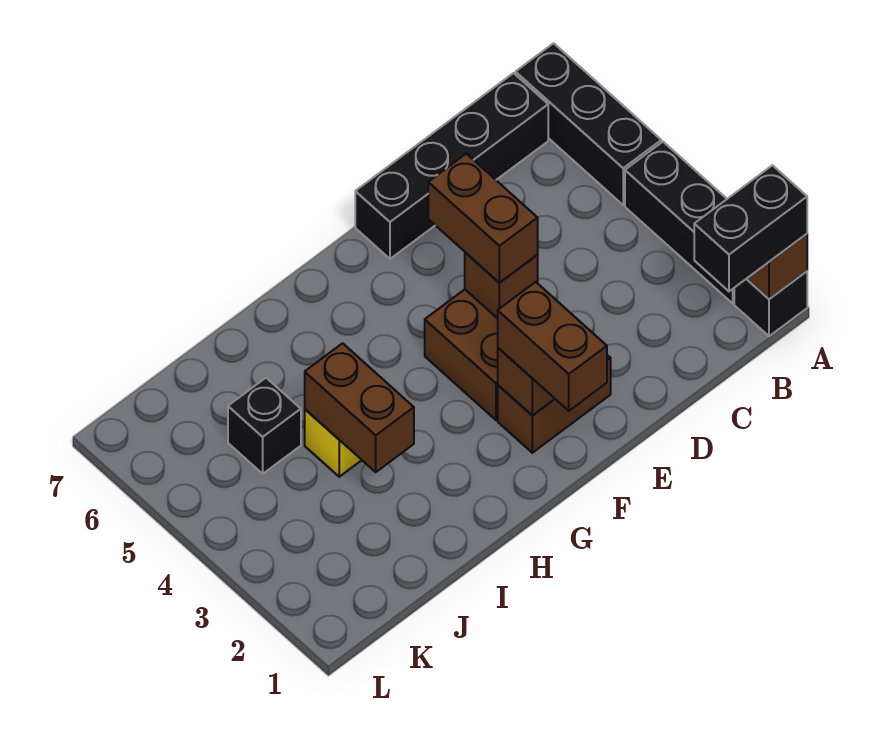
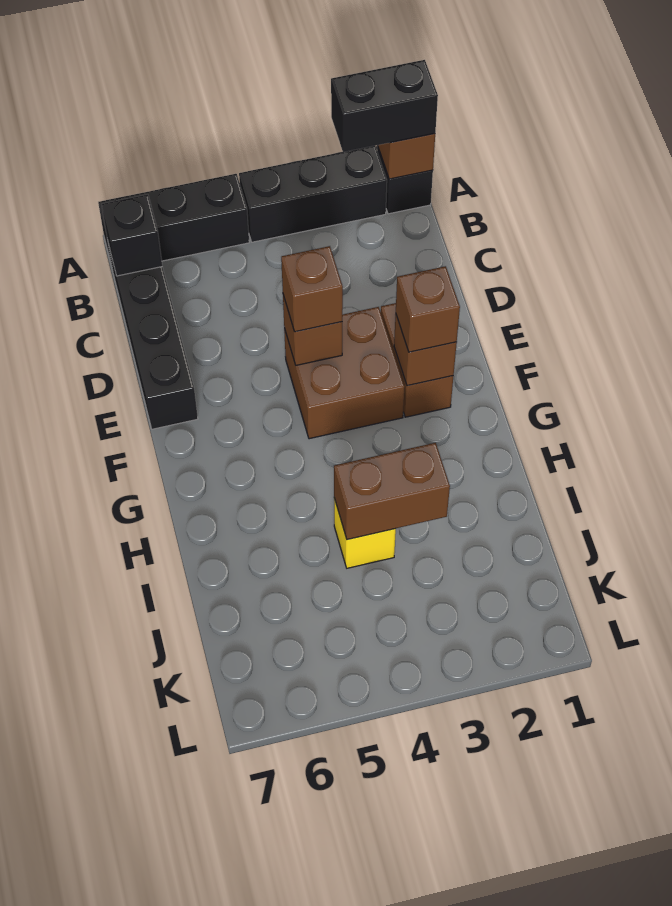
black 1x2 brick [694,165,807,291] -> black 1x2 brick turned to [331,60,438,152]
brown 1x2 brick [428,154,538,283] -> brown 1x1 brick [281,246,343,332]
brown 1x2 brick [498,282,607,411] -> brown 1x1 brick [396,266,460,352]
black 1x1 brick [228,378,301,474] -> black 1x1 brick moved to [102,194,162,276]

